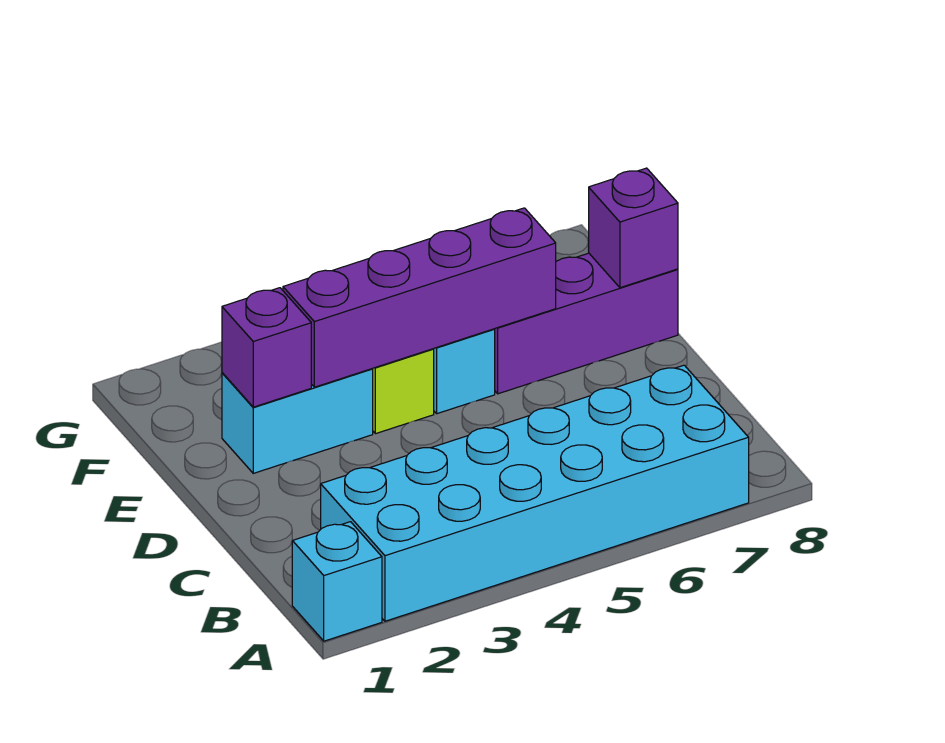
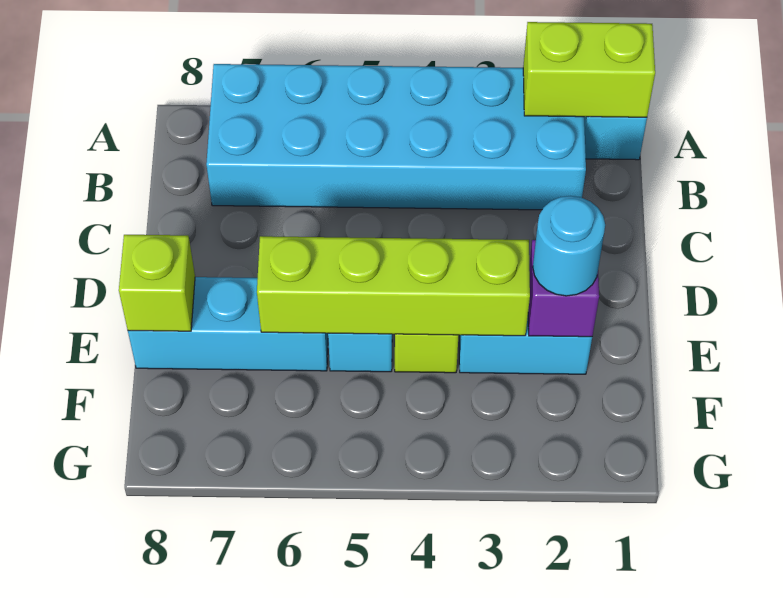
none -> lime 1x2 brick [523,22,655,117]
none -> cyan 1x1 round brick [533,196,605,296]
purple 1x4 brick [283,208,556,387] -> lime 1x4 brick [257,236,530,336]
purple 1x3 brick [495,253,678,394] -> cyan 1x3 brick [128,277,328,371]
purple 1x1 brick [589,168,678,288] -> lime 1x1 brick [119,235,195,331]

